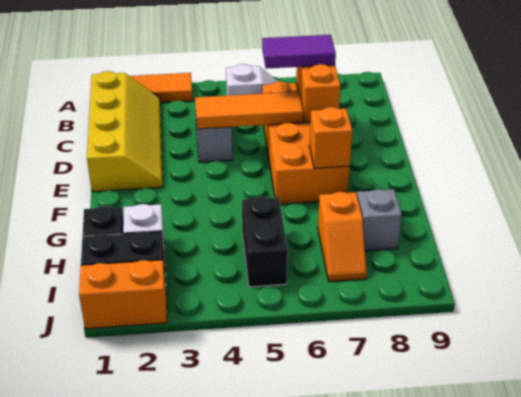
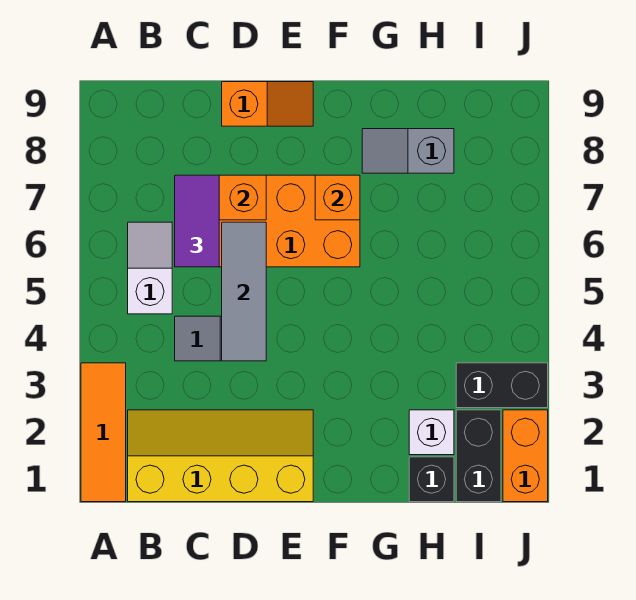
orange 1x3 tile [195,92,303,129] -> grey 1x3 tile [222,222,266,361]
black 1x2 brick [242,197,288,287] -> black 1x2 brick moved to [456,363,548,408]
orange 1x2 slope [318,192,367,281] -> orange 1x2 slope moved to [222,82,313,126]

